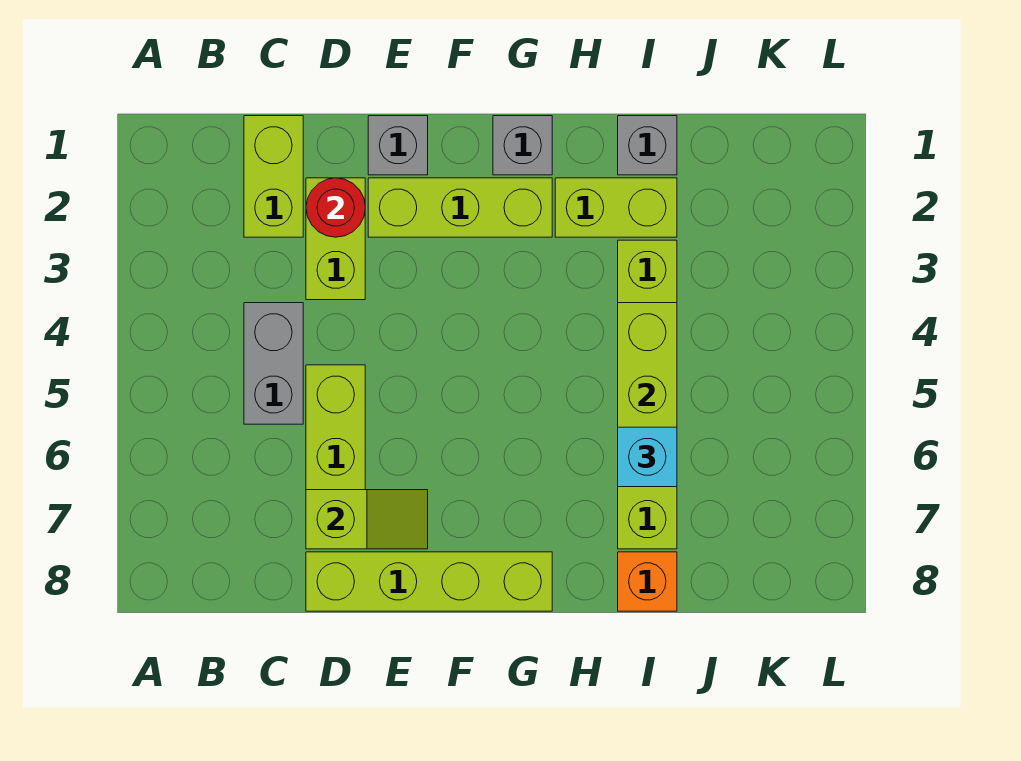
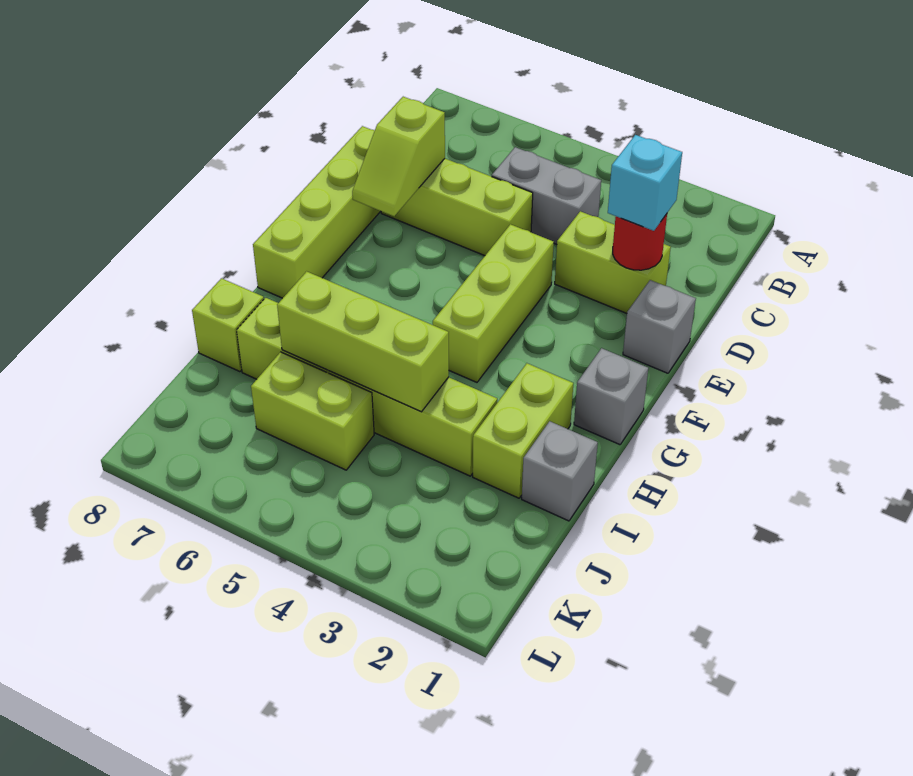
lime 1x2 brick [244,116,303,237] -> lime 1x2 brick moved to [251,352,374,470]
lime 1x3 brick [368,178,552,237] -> lime 1x3 brick moved to [433,224,554,382]
cyan 1x1 brick [618,427,677,487] -> cyan 1x1 brick moved to [608,135,682,231]
orange 1x1 brick [618,552,677,611] -> lime 1x1 brick [192,278,264,372]

